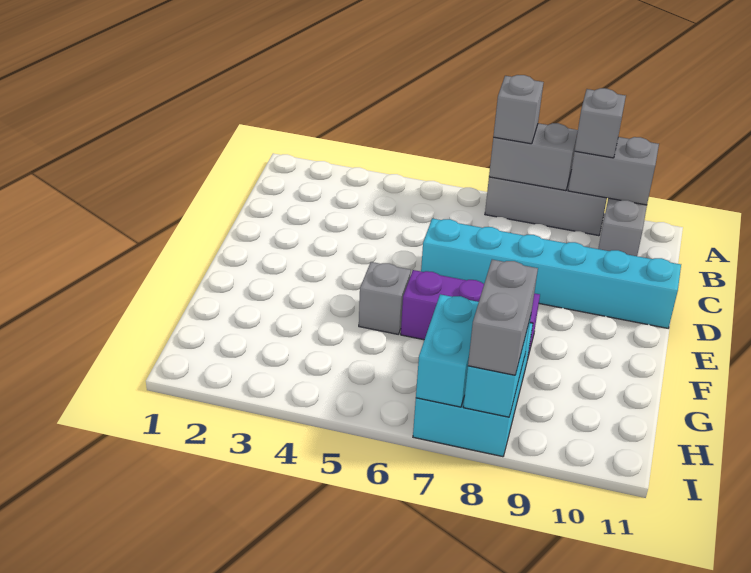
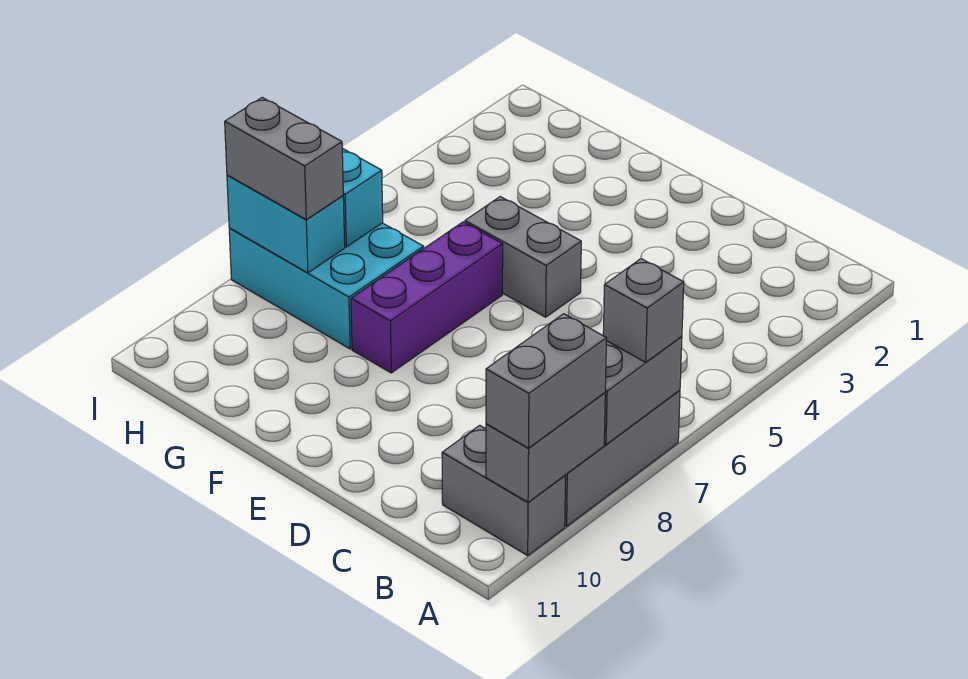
grey 1x1 brick [575,88,626,158] -> grey 1x2 brick [486,314,606,448]
cyan 1x6 brick [421,218,681,328] -> none
grey 1x1 brick [359,262,411,334] -> grey 1x2 brick [465,197,581,317]

